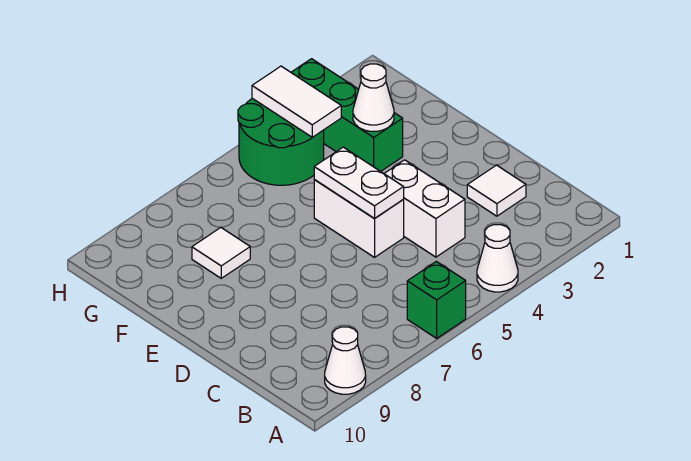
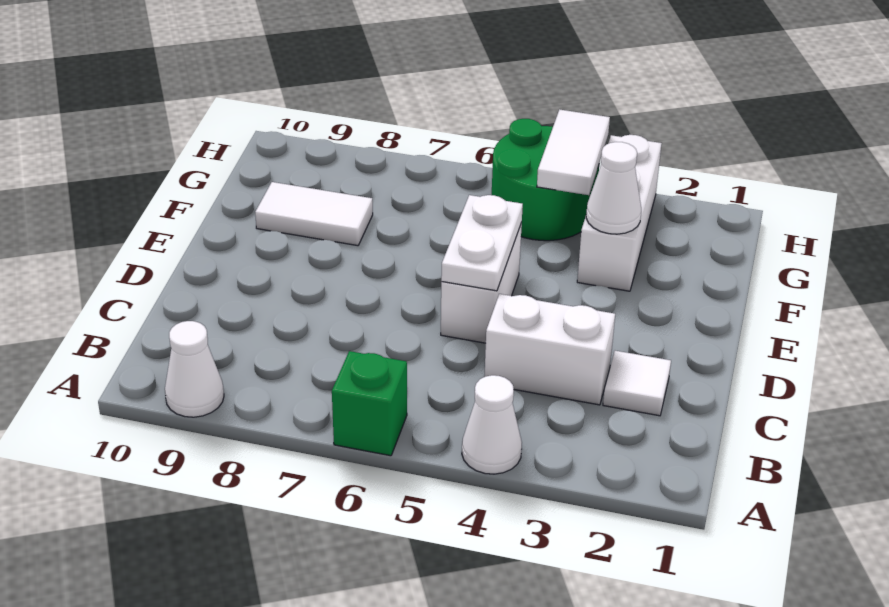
white 1x2 brick [384,160,465,257] -> white 1x2 brick turned to [484,294,615,405]
green 1x3 brick [291,59,403,171] -> white 1x3 brick [577,135,662,291]
white 1x1 tile [192,228,250,278] -> white 1x2 tile [255,182,373,246]

